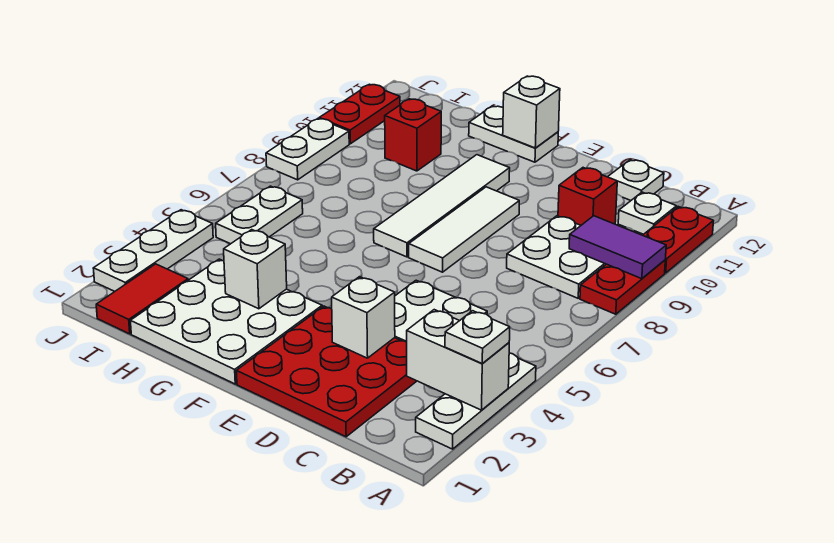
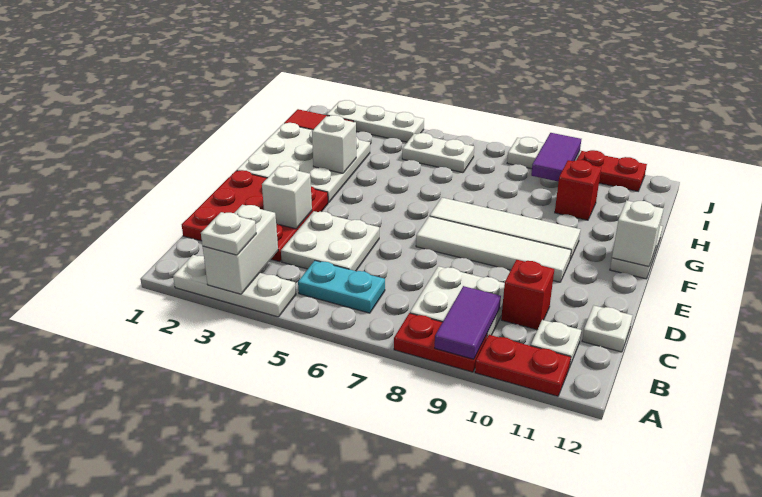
none -> cyan 1x2 plate [298,261,385,313]
white 1x3 tile [409,187,519,272] -> white 1x4 tile [416,216,571,282]
none -> purple 1x2 tile [531,133,581,181]

